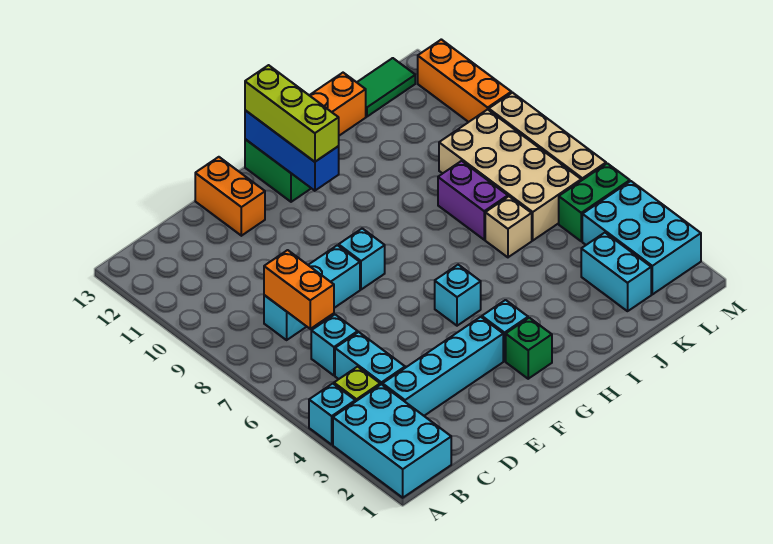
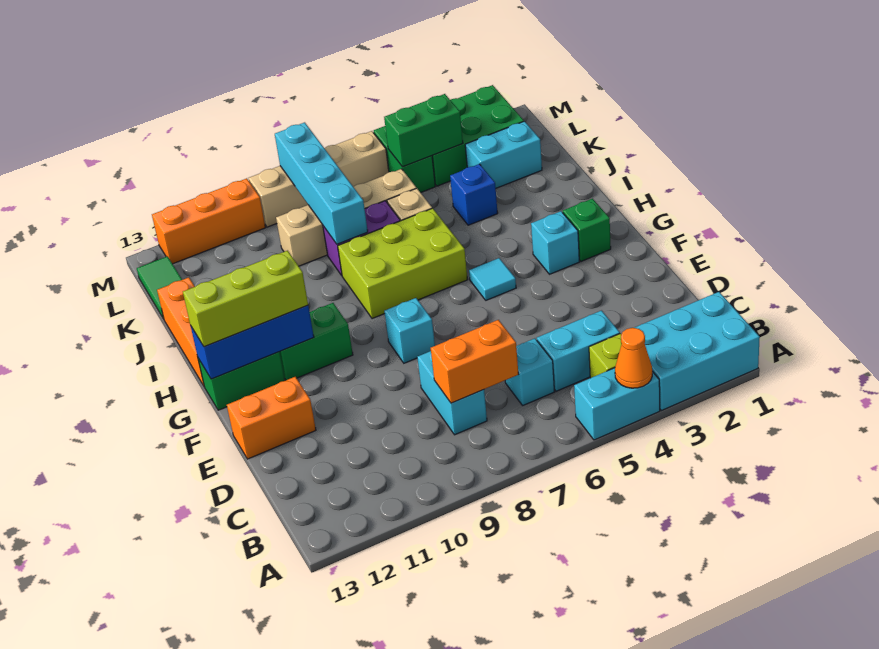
cyan 1x1 brick [309,384,355,445] -> cyan 1x2 brick [574,368,660,440]
none -> orange 1x1 cone [615,328,652,388]
cyan 1x4 brick [383,317,503,416] -> cyan 1x4 brick moved to [275,122,368,244]
cyan 1x3 brick [264,245,360,340] -> cyan 1x2 brick [417,351,487,435]
cyan 1x1 brick [435,265,481,326] -> cyan 1x1 tile [469,258,516,300]
none -> green 1x2 brick [279,303,353,380]
none -> lime 2x3 brick [338,208,468,319]
none -> blue 1x1 brick [450,164,498,225]
tan 2x4 brick [439,109,581,240] -> tan 1x4 brick [276,169,416,266]
cyan 2x3 brick [582,181,701,294] -> green 2x3 brick [432,85,524,186]
none -> green 1x2 brick [384,94,463,167]

